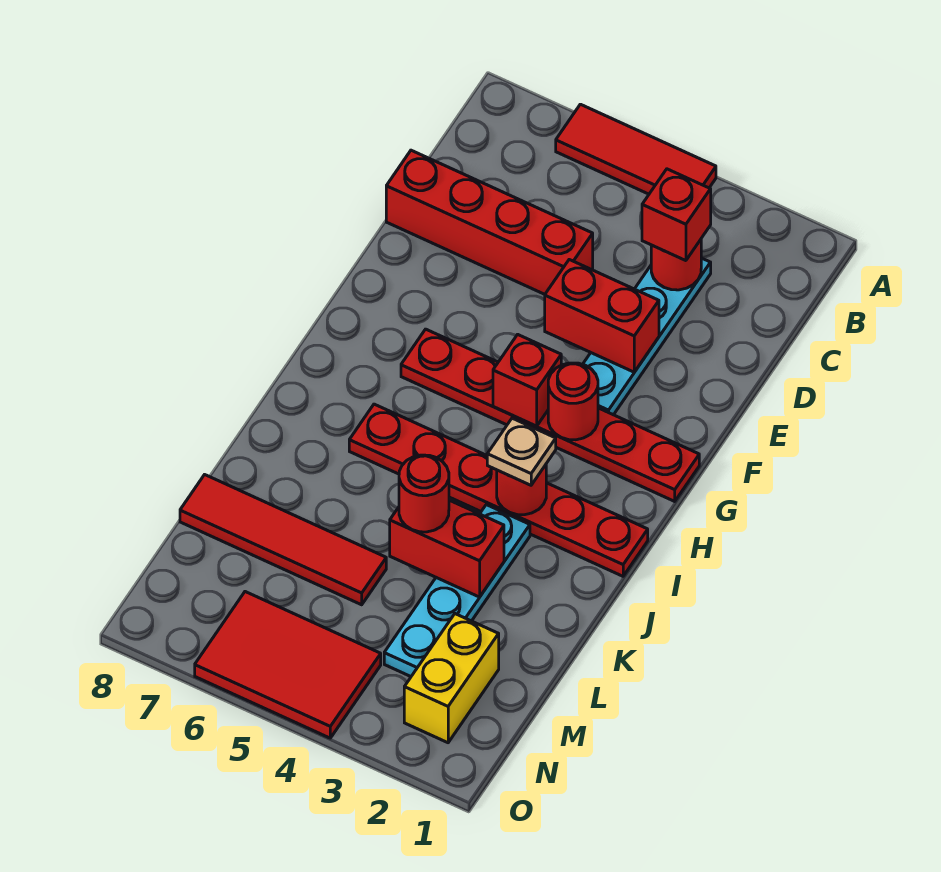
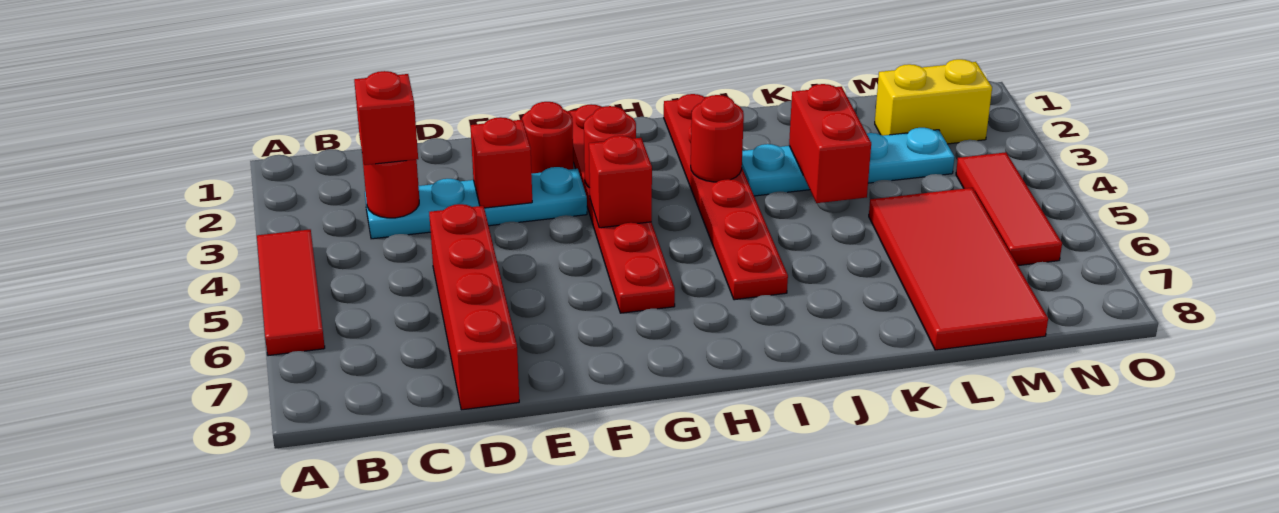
red 1x2 brick [545,260,659,372] -> red 1x1 brick [470,117,532,208]
tan 1x1 plate [487,418,556,485] -> none
red 1x1 round brick [399,455,449,532] -> red 1x1 round brick moved to [522,102,573,174]
red 1x4 tile [180,475,386,605] -> red 2x4 tile [869,188,1048,350]
red 2x3 tile [195,592,381,738] -> red 1x3 tile [956,152,1062,266]

